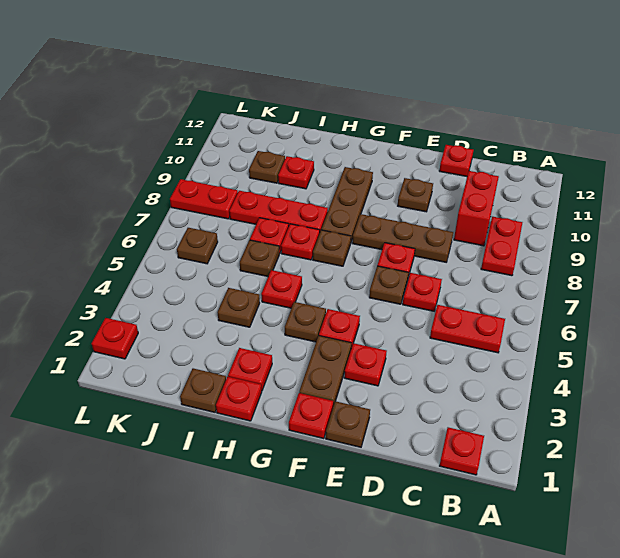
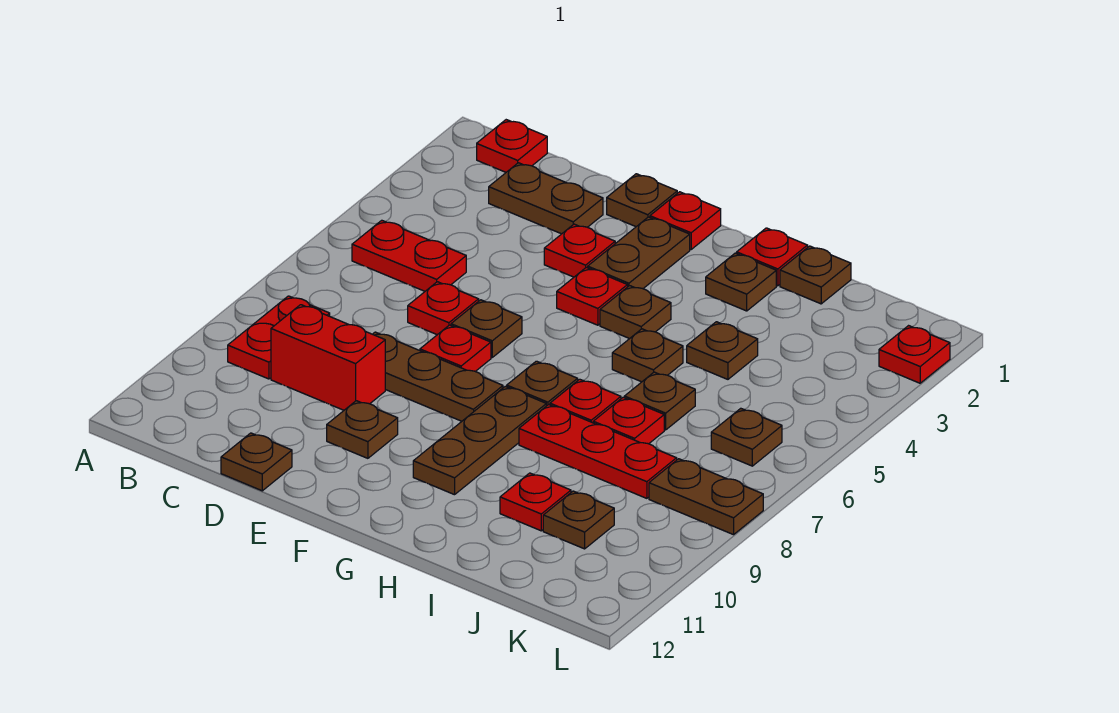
none -> brown 1x2 plate [489,163,603,234]
red 1x2 brick [454,171,499,246] -> red 1x2 brick turned to [271,305,385,410]
red 1x1 plate [439,145,473,177] -> brown 1x1 plate [221,433,292,491]
red 1x1 plate [228,348,272,390] -> brown 1x1 plate [706,253,776,311]
red 1x1 plate [261,270,302,308] -> brown 1x1 plate [612,329,683,382]
red 1x2 plate [170,179,238,219] -> brown 1x2 plate [649,459,763,535]

